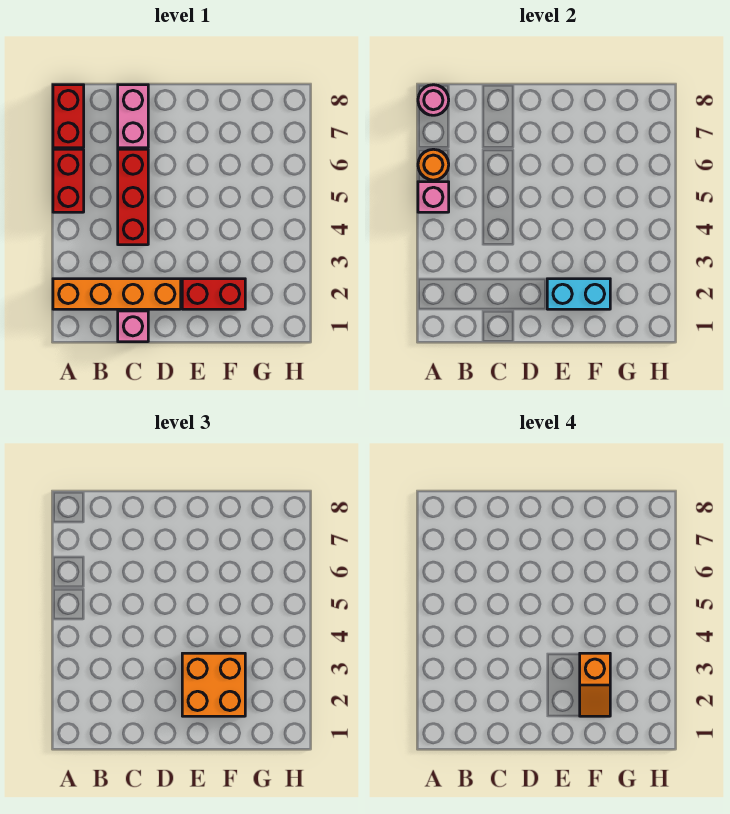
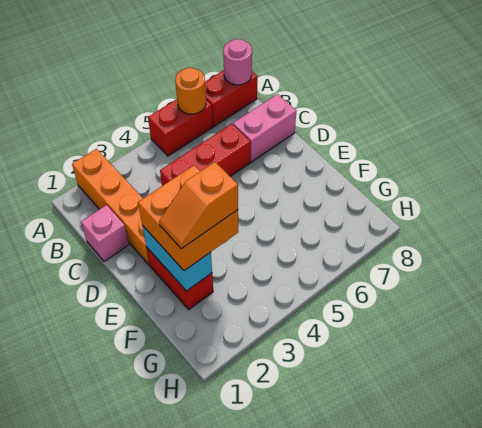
pink 1x1 brick [418,182,449,212] -> none

